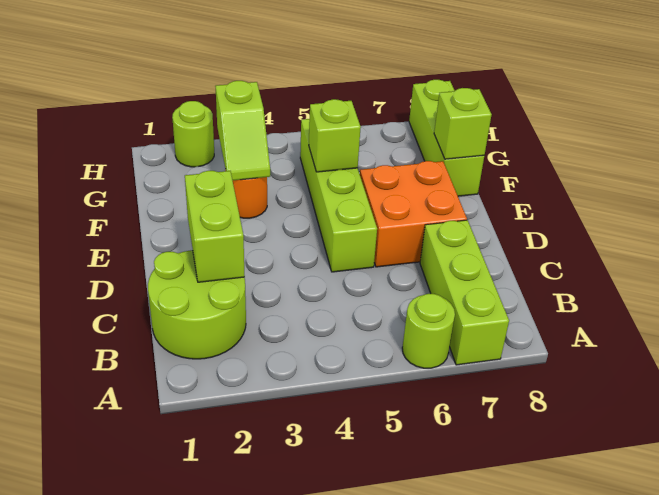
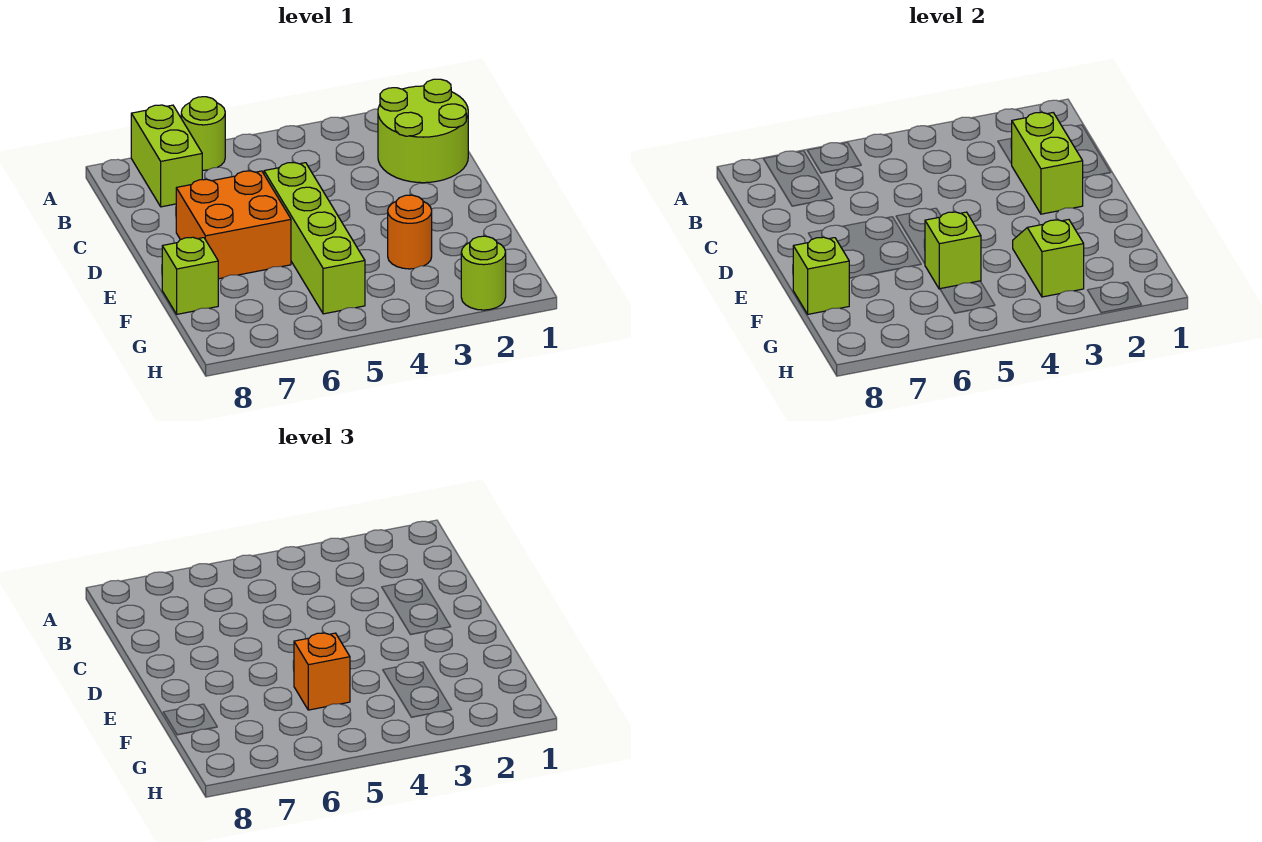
lime 1x3 brick [420,220,509,365] -> lime 1x2 brick [131,105,202,207]
none -> orange 1x1 brick [294,633,350,710]
lime 1x3 brick [409,80,484,196] -> lime 1x1 brick [162,237,218,314]

